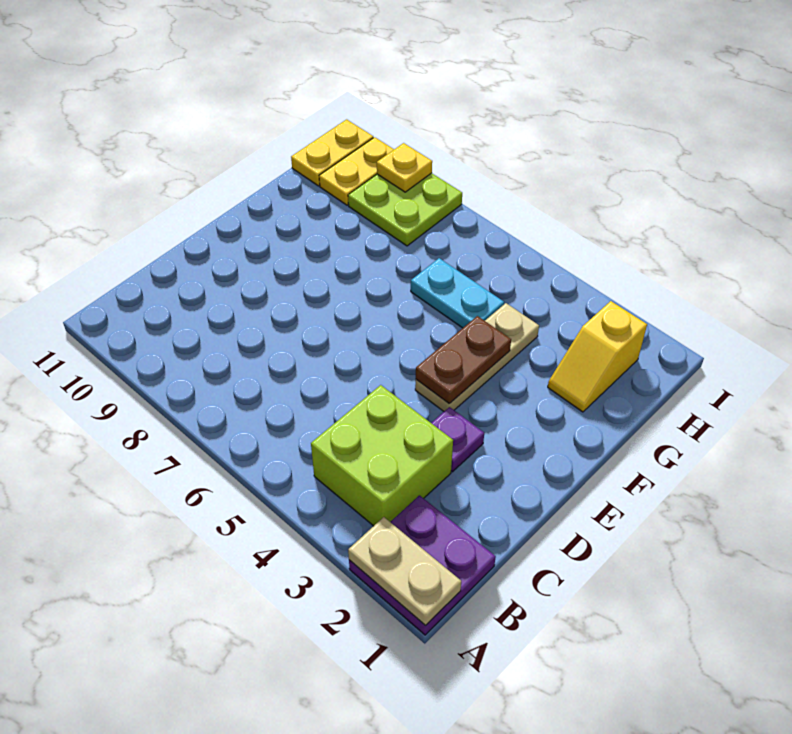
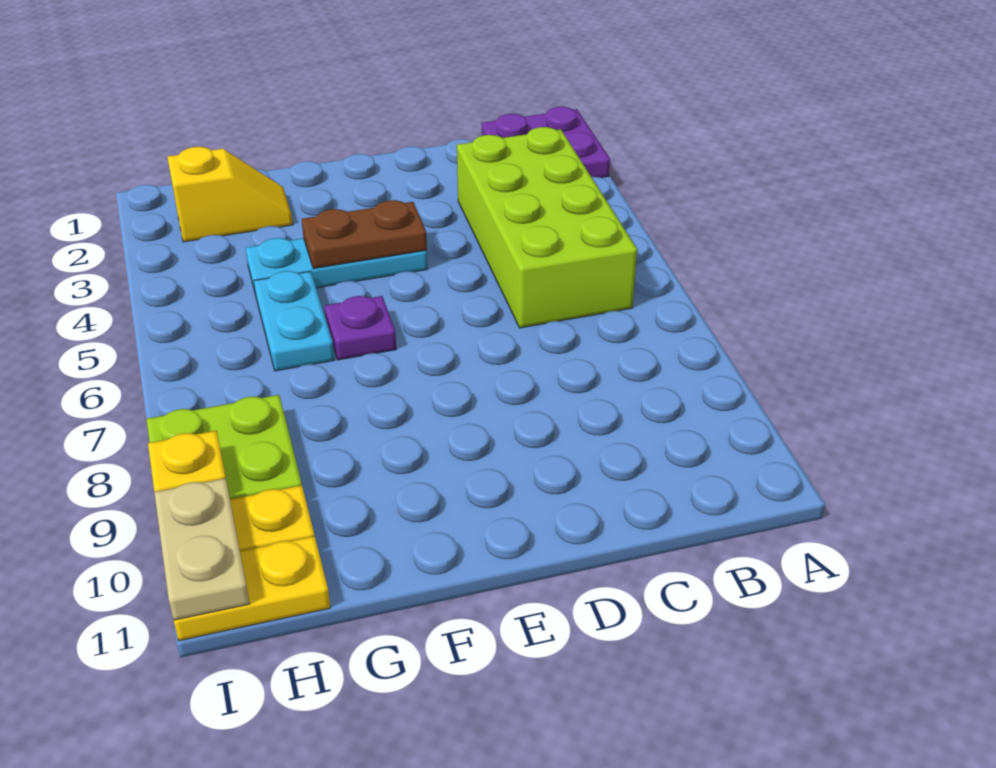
tan 1x2 plate [348,517,461,626] -> tan 1x2 plate moved to [154,478,250,620]
lime 2x2 brick [311,385,453,526] -> lime 2x4 brick [457,127,637,328]
purple 1x1 plate [432,407,484,472] -> purple 1x1 plate moved to [325,296,396,360]
tan 1x3 plate [415,303,539,411] -> cyan 1x3 plate [246,238,428,295]

